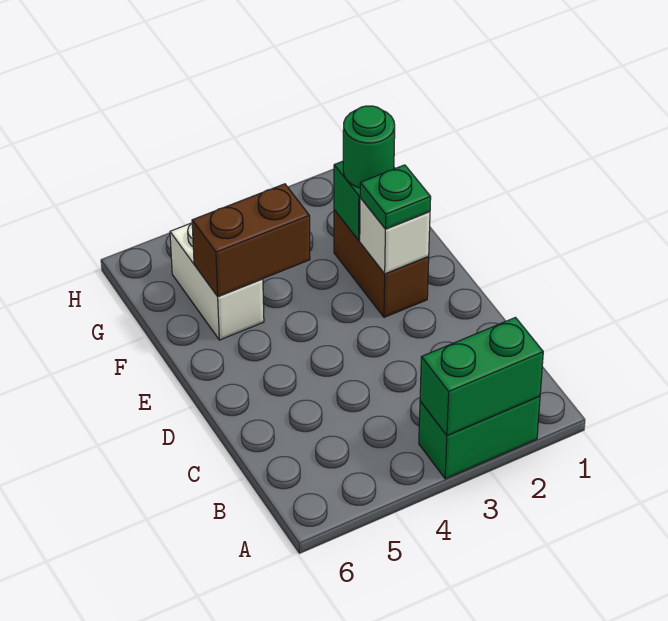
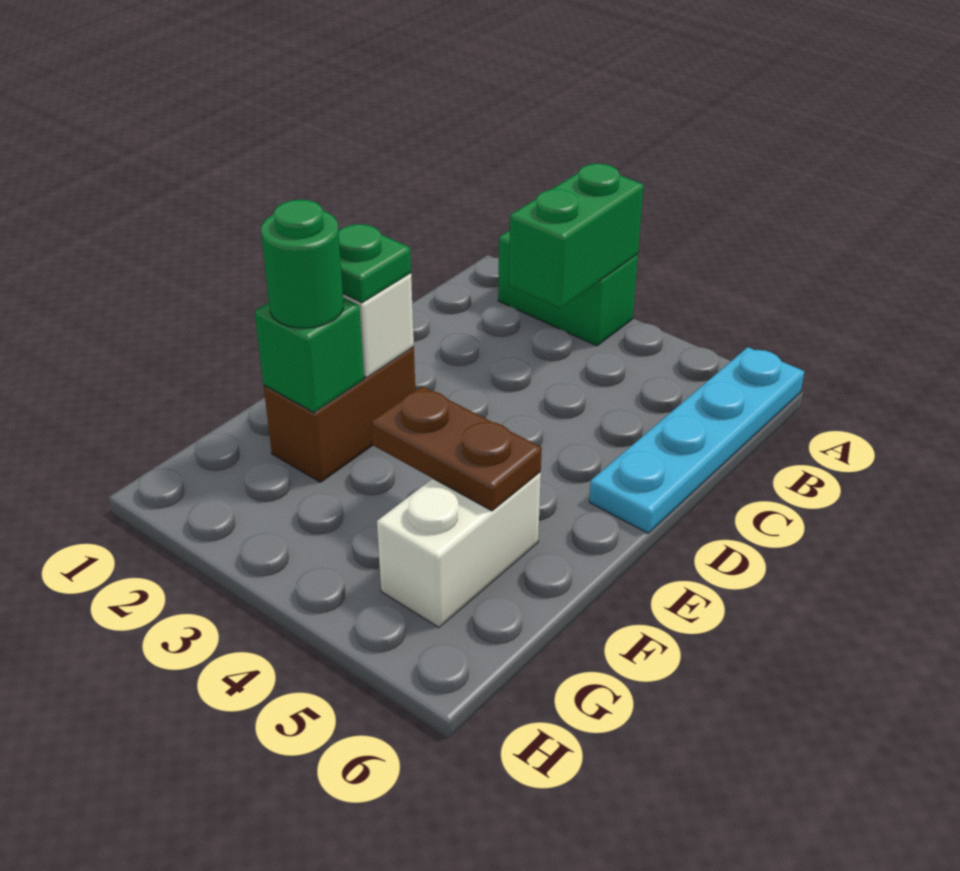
green 1x2 brick [420,318,543,436] -> green 1x2 brick turned to [509,164,644,308]
none -> cyan 1x4 plate [589,347,804,533]
brown 1x2 brick [192,184,310,296] -> brown 1x2 plate [371,386,542,511]

